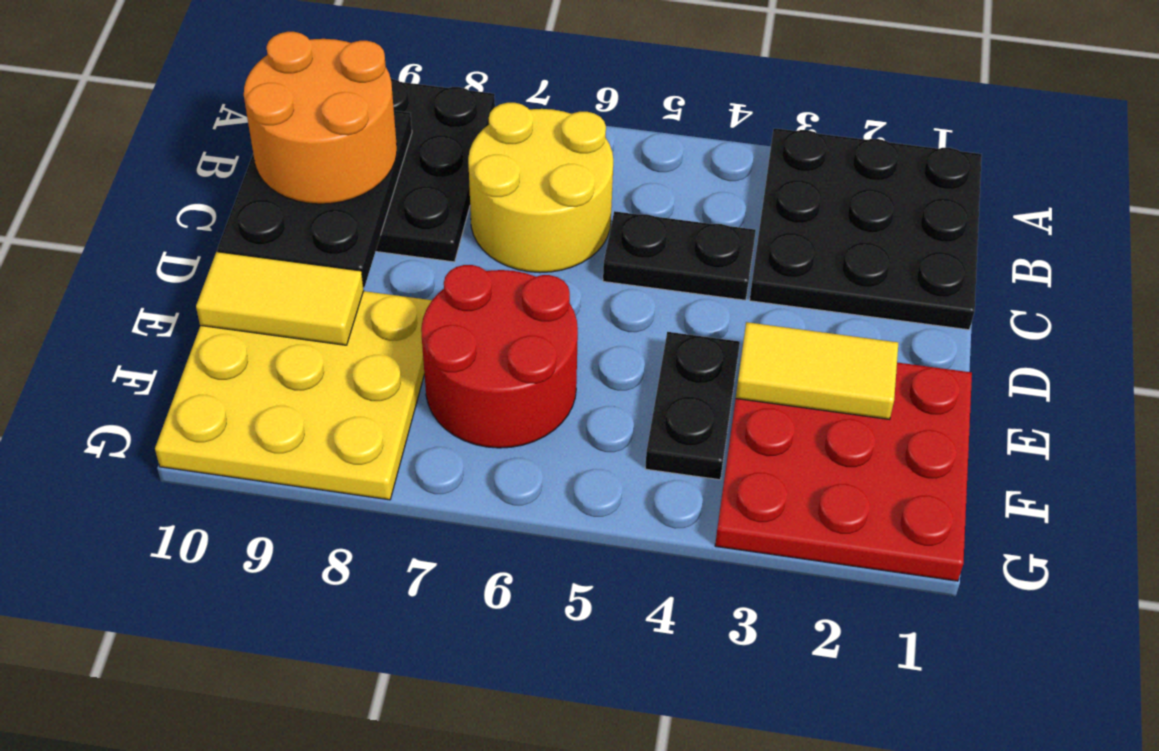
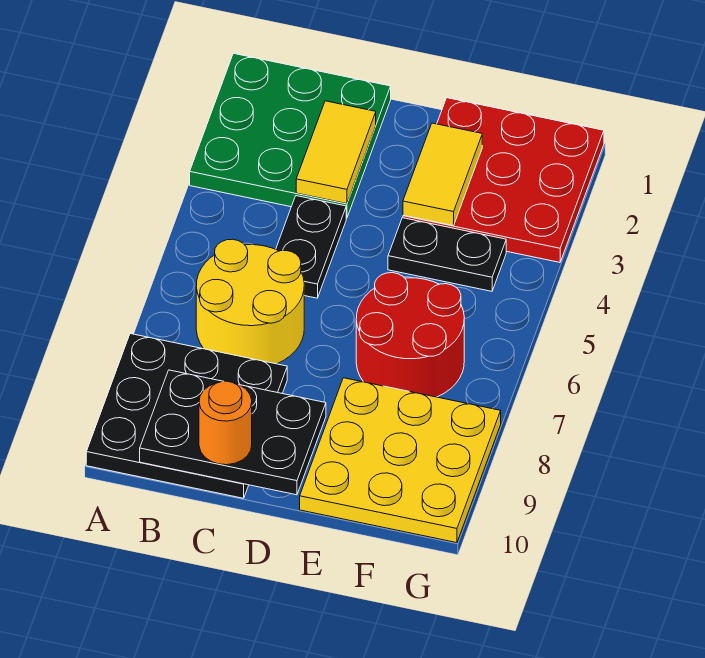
black 3x3 plate [750,128,982,330] -> green 3x3 plate [190,53,391,218]
orange 2x2 round brick [244,32,397,204] -> orange 1x1 round brick [199,381,252,465]
yellow 1x2 tile [196,252,364,345] -> yellow 1x2 tile moved to [296,101,376,204]

